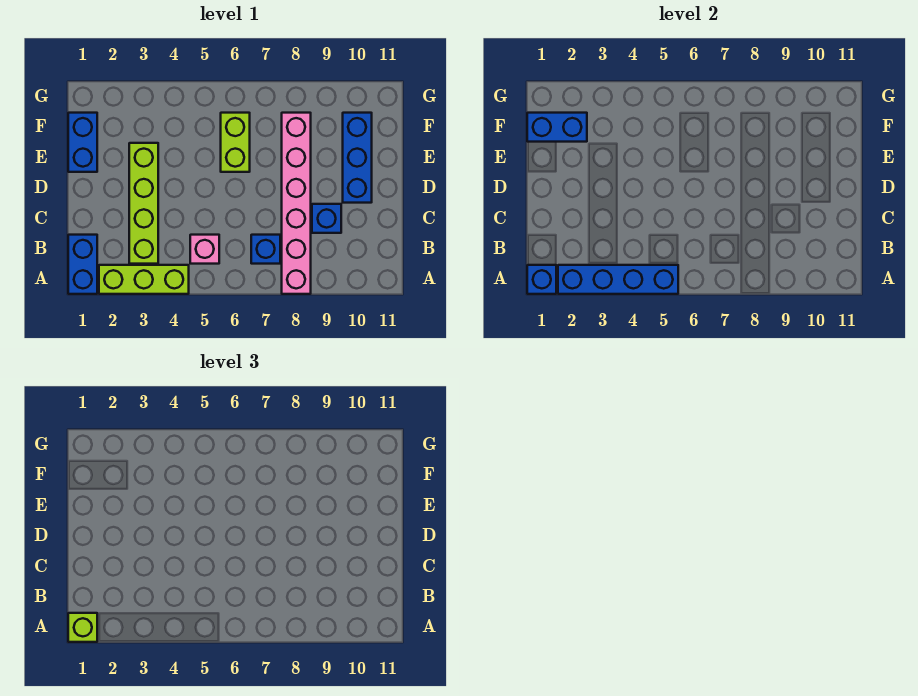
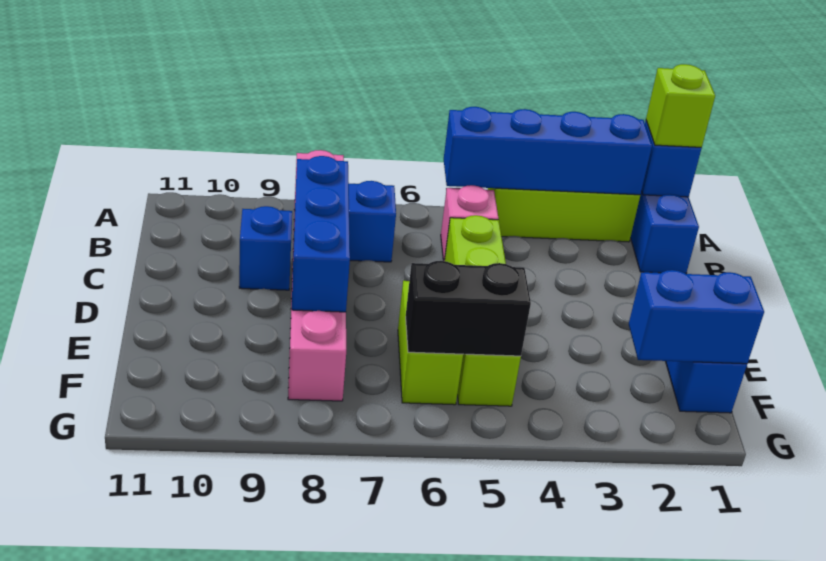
lime 1x4 brick [129,143,158,264] -> lime 1x4 brick moved to [445,215,521,406]
blue 1x3 brick [343,113,372,203] -> blue 1x3 brick moved to [292,156,350,312]
none -> black 1x2 brick [406,261,531,356]

